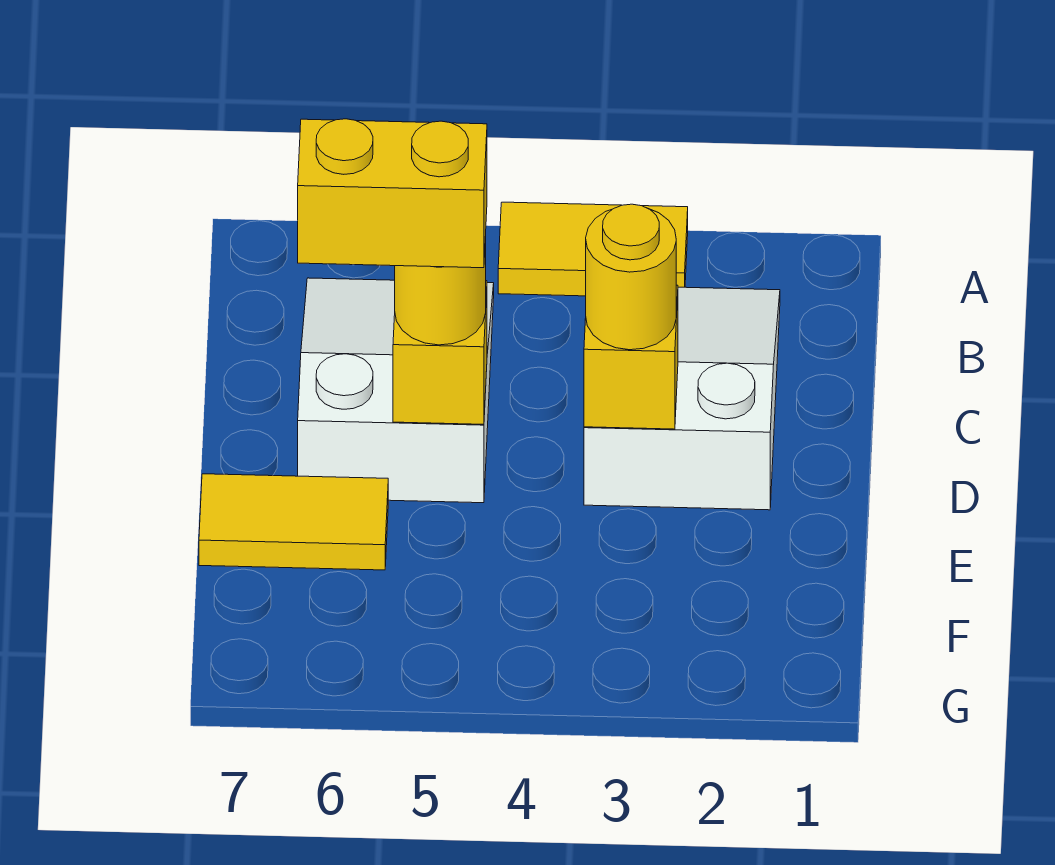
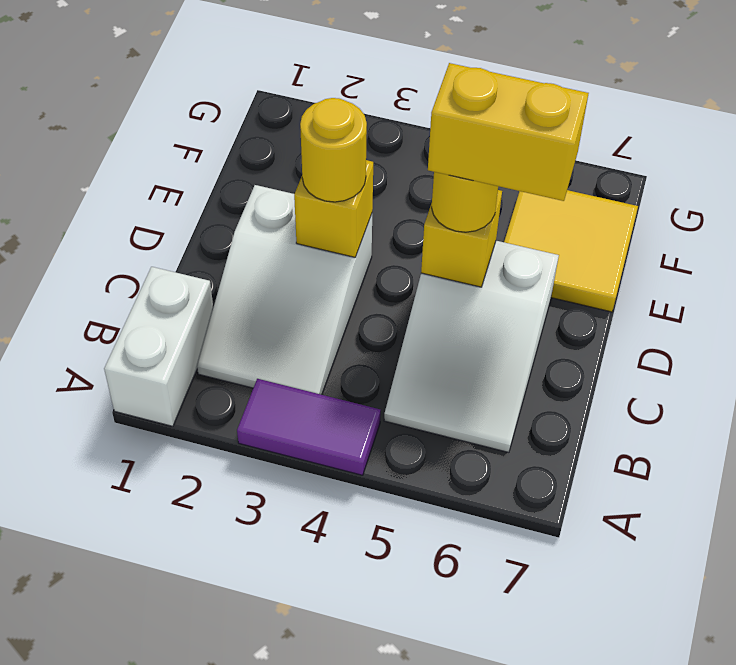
none -> white 1x2 brick [104,267,213,426]
yellow 1x2 tile [498,202,688,296] -> purple 1x2 tile [237,379,381,475]
yellow 1x2 tile [199,474,388,570] -> yellow 2x2 tile [504,190,638,312]

